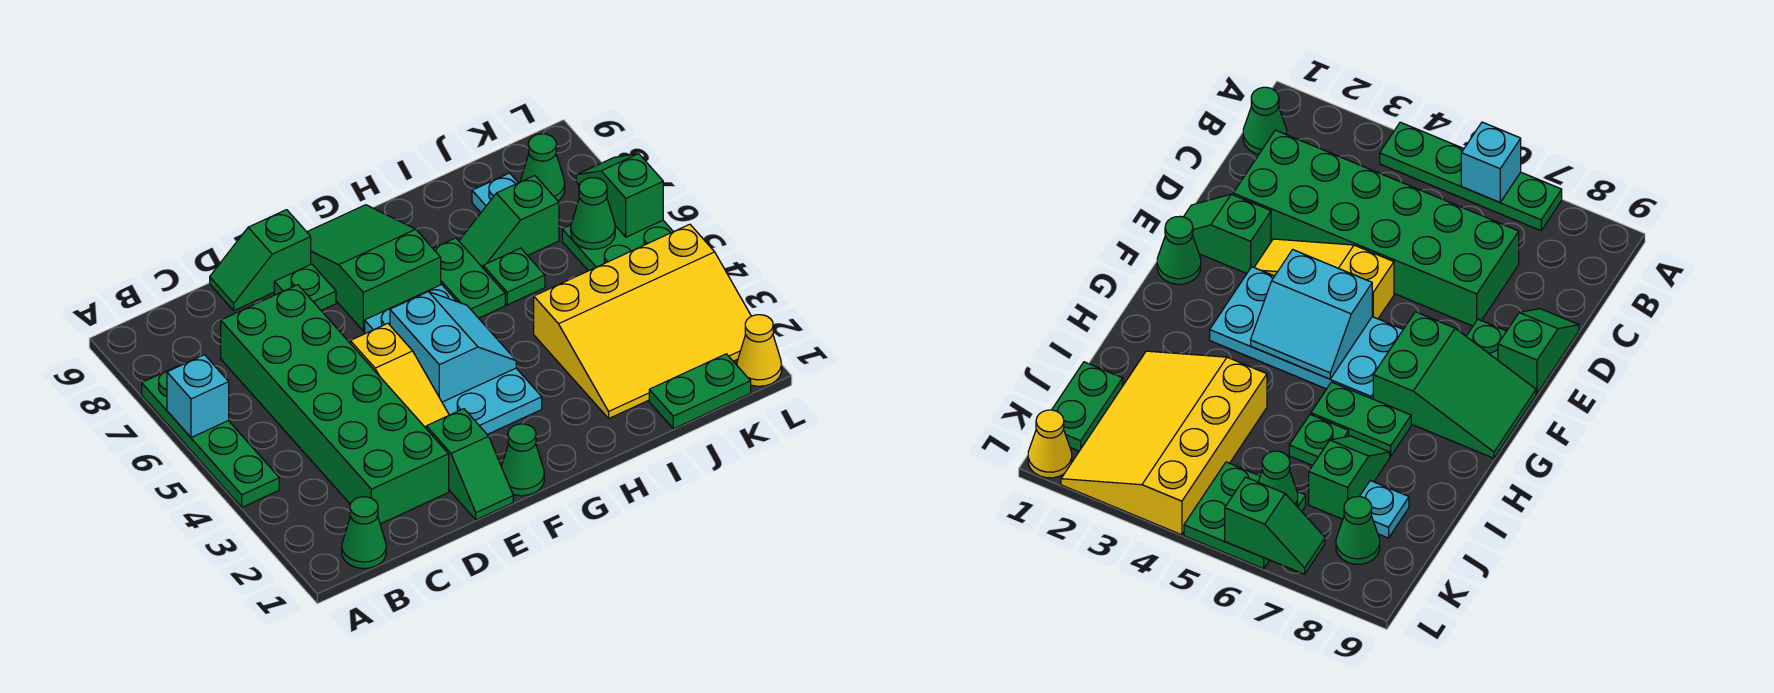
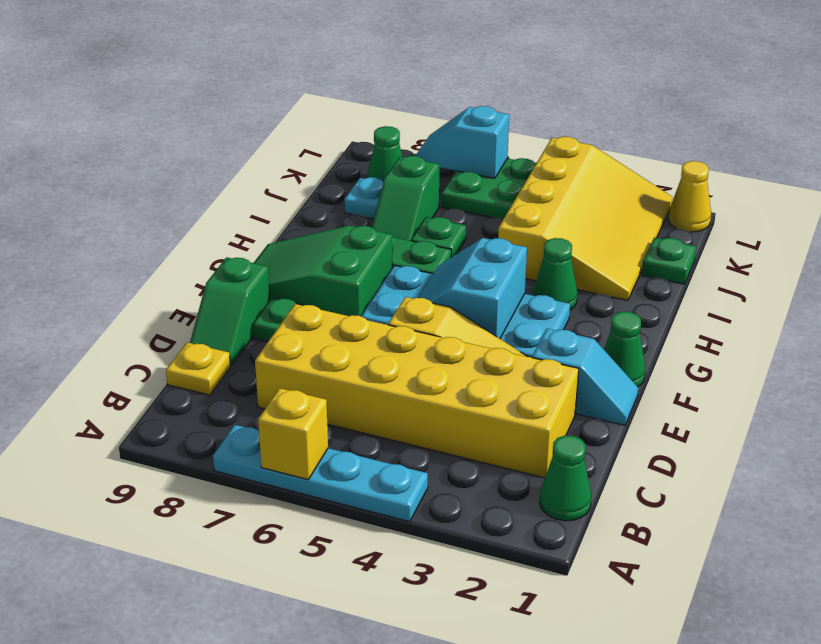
green 1x4 plate [142,366,279,507] -> cyan 1x4 plate [213,425,428,522]
cyan 1x1 brick [167,355,229,438] -> yellow 1x1 brick [258,388,328,480]
green 2x6 brick [221,285,449,524] -> yellow 2x6 brick [255,304,579,478]
none -> yellow 1x1 plate [166,342,230,395]
green 1x2 slope [426,409,513,520] -> cyan 1x2 slope [532,328,638,425]
cyan 2x2 slope [390,292,516,402] -> cyan 2x2 slope turned to [419,238,527,339]
green 1x2 plate [649,354,751,429] -> green 1x1 plate [642,238,696,284]
green 1x1 cone [571,178,615,249] -> green 1x1 cone moved to [533,238,578,310]
green 1x2 slope [576,154,663,237] -> cyan 1x2 slope [416,106,509,178]

